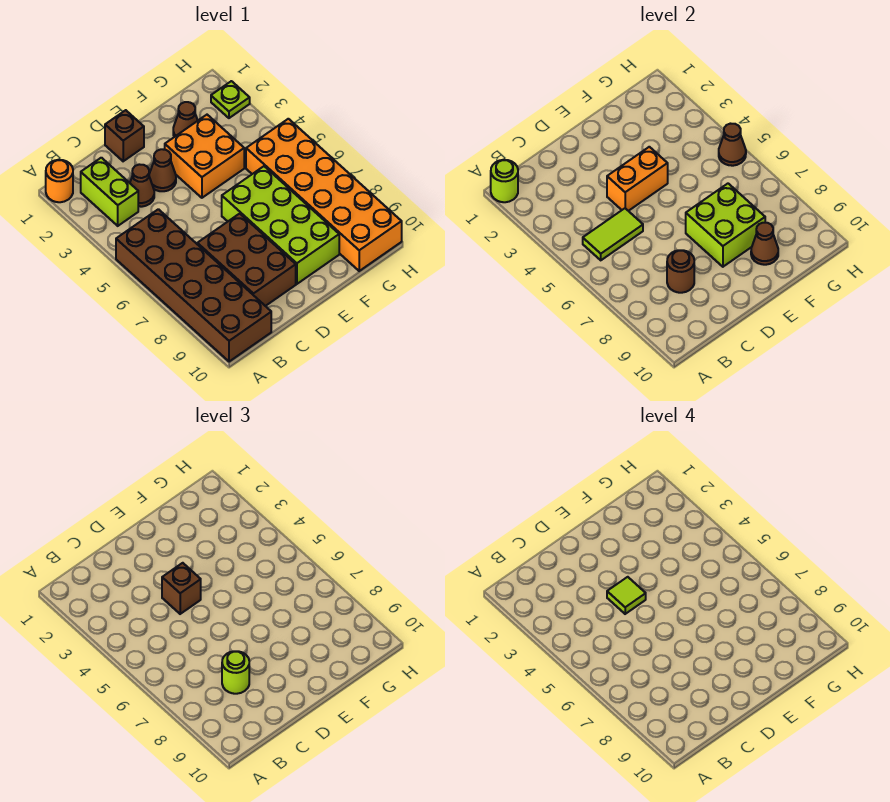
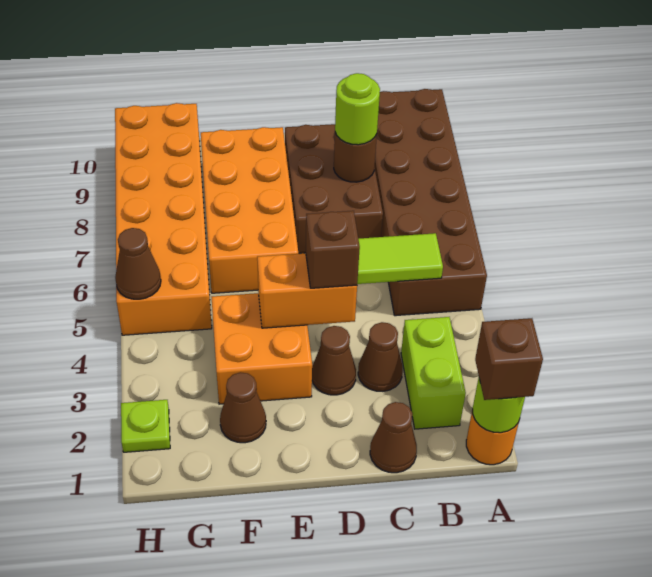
brown 1x1 brick [105,110,144,161] -> brown 1x1 brick moved to [475,318,543,400]
lime 1x1 tile [607,577,646,614] -> none
lime 2x4 brick [222,166,339,284] -> orange 2x4 brick [201,127,298,293]
lime 2x2 brick [686,184,765,267] -> none
brown 1x1 cone [751,223,778,265] -> brown 1x1 cone moved to [370,402,417,473]

